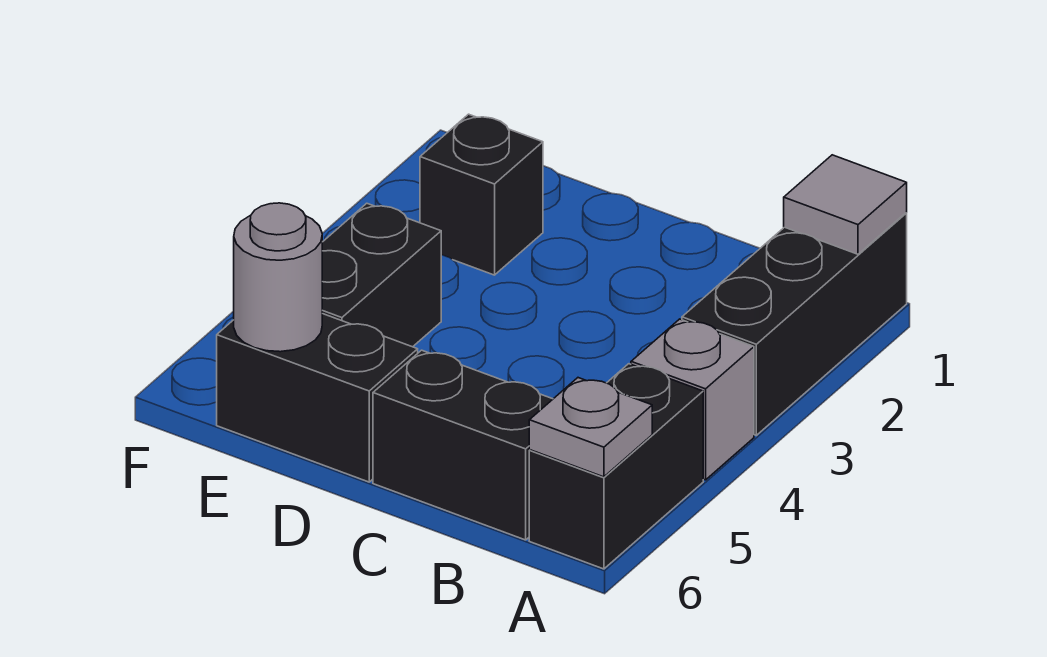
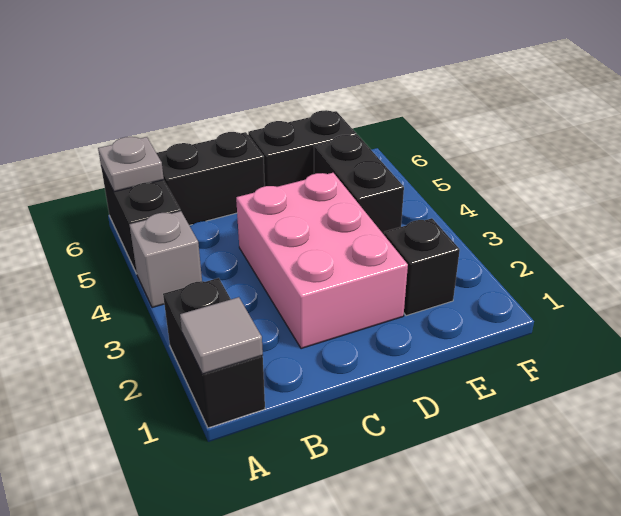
black 1x3 brick [682,213,907,435] -> black 1x2 brick [163,278,265,428]
none -> pink 2x3 brick [236,173,408,349]
grey 1x1 round brick [234,203,322,352] -> none

